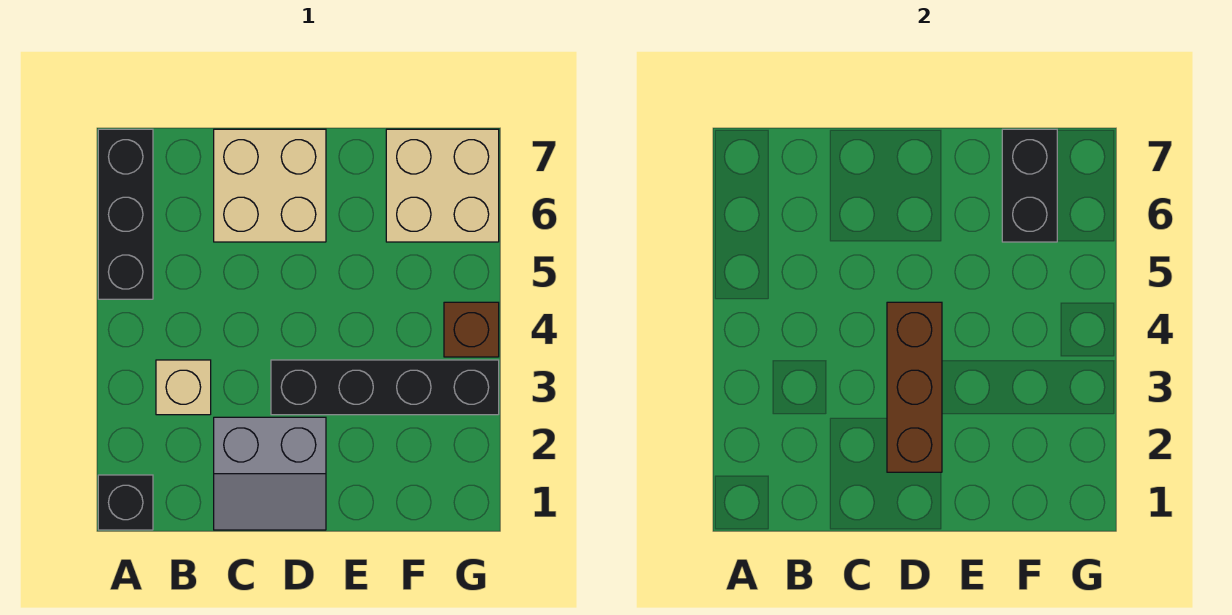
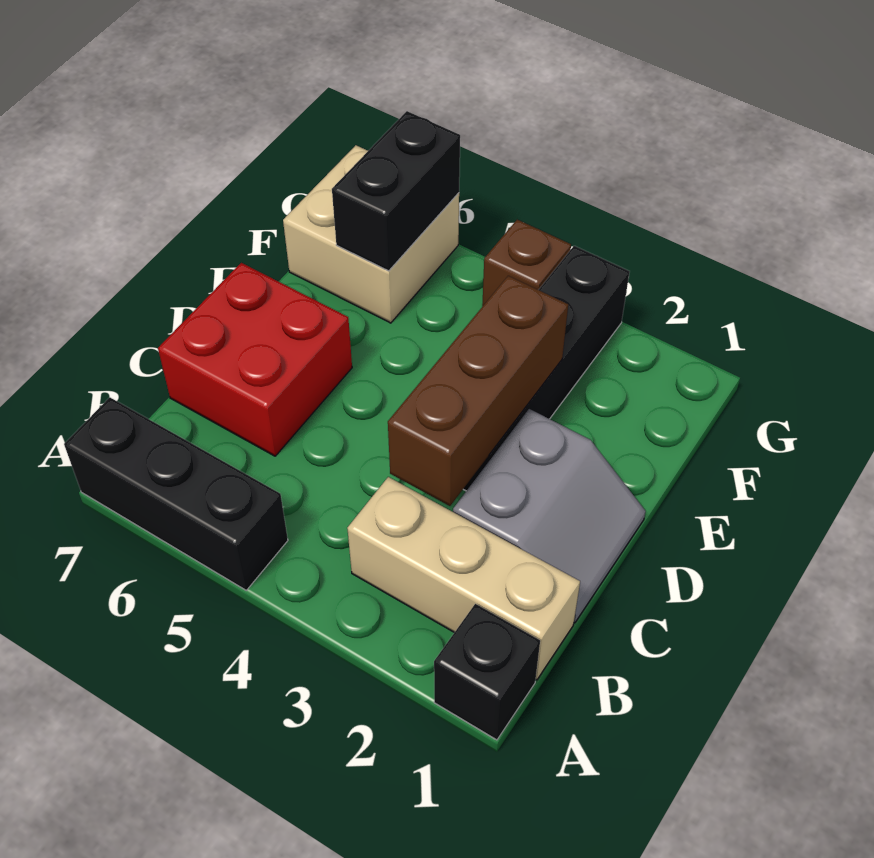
tan 1x1 brick [156,360,211,415] -> tan 1x3 brick [347,477,580,680]
tan 2x2 brick [214,129,326,242] -> red 2x2 brick [158,263,352,456]
brown 1x3 brick [887,302,942,472] -> brown 1x3 brick turned to [388,276,568,506]
black 1x2 brick [1002,129,1057,242] -> black 1x2 brick turned to [332,111,460,271]

